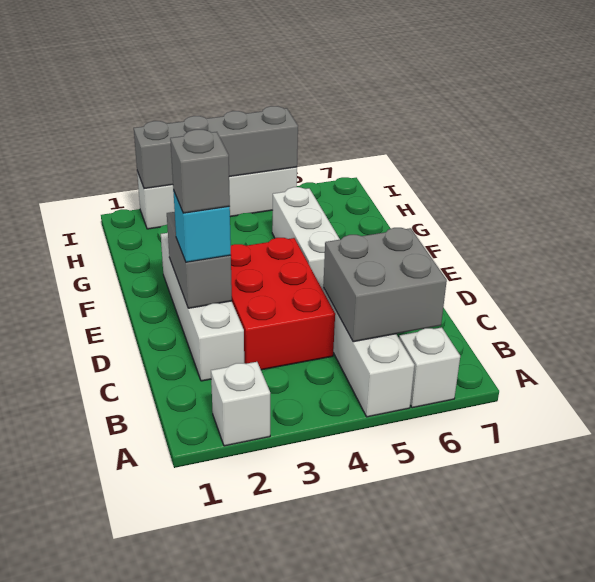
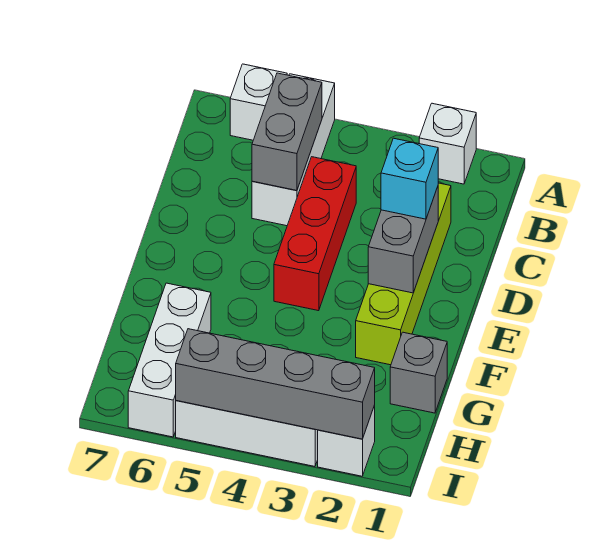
grey 2x2 brick [323,228,447,342] -> grey 1x2 brick [252,73,322,191]
white 1x4 brick [161,233,244,381] -> lime 1x4 brick [356,183,451,365]
red 2x3 brick [231,238,335,370] -> red 1x3 brick [274,157,356,311]
grey 1x1 brick [170,130,230,213] -> grey 1x1 brick moved to [390,332,447,413]
white 1x3 brick [272,187,340,290] -> white 1x3 brick moved to [128,283,211,437]

